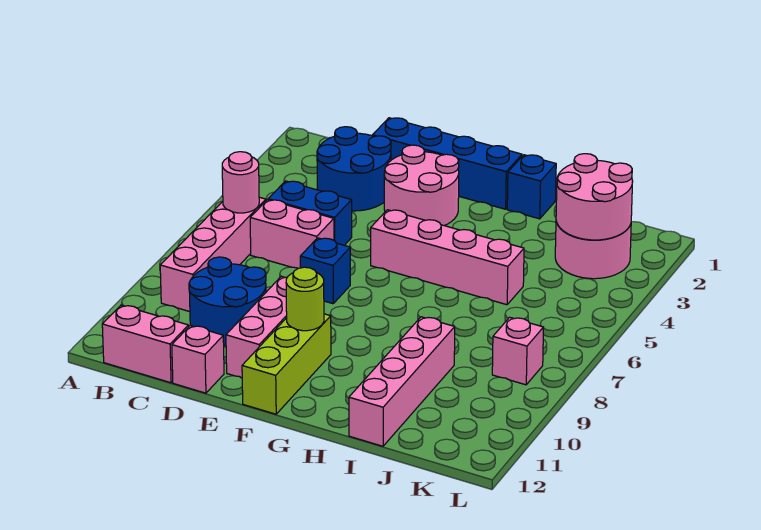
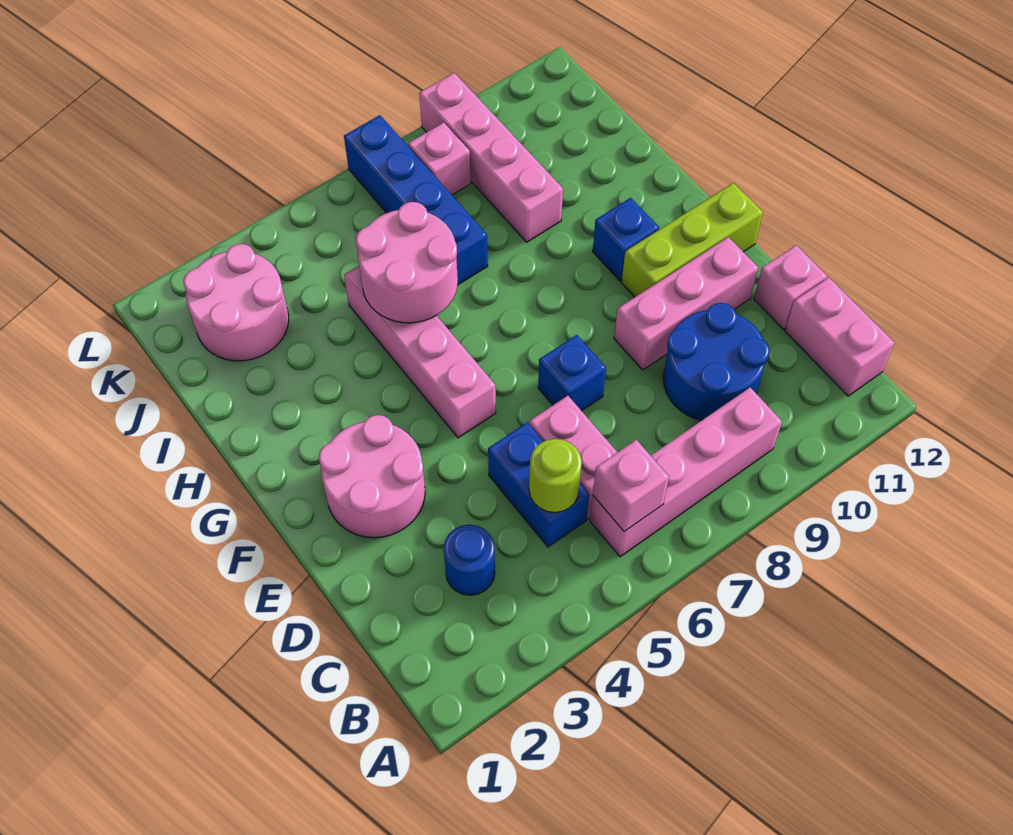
pink 1x1 round brick [222,152,259,213] -> pink 1x1 brick [593,440,669,531]
blue 2x2 round brick [317,127,391,211] -> blue 1x1 round brick [444,525,495,595]
blue 1x4 brick [373,118,522,209] -> blue 1x4 brick moved to [344,115,488,285]
lime 1x1 round brick [286,267,324,331] -> lime 1x1 round brick moved to [529,439,582,513]
blue 1x1 brick [507,155,556,219] -> blue 1x1 brick moved to [593,198,659,281]
pink 1x4 brick [349,317,455,446] -> pink 1x4 brick turned to [419,73,563,242]
pink 2x2 round brick [556,154,633,240] -> pink 2x2 round brick moved to [356,202,458,323]

